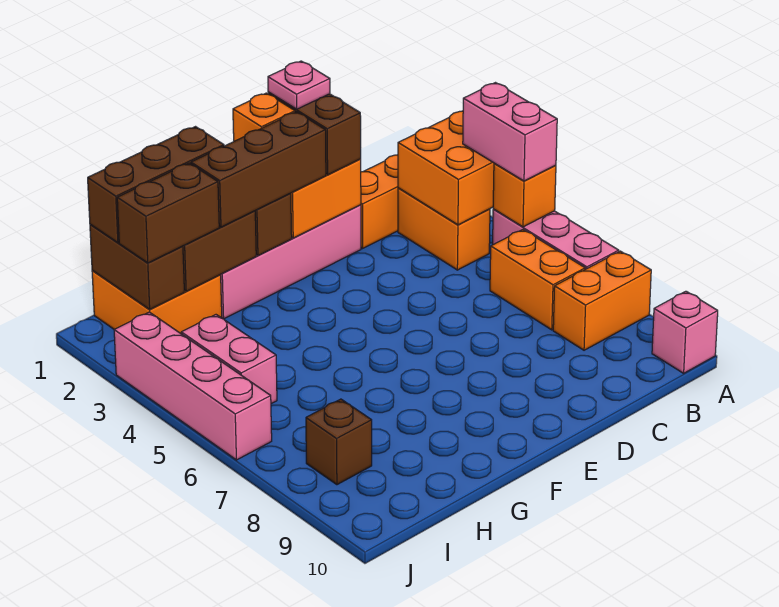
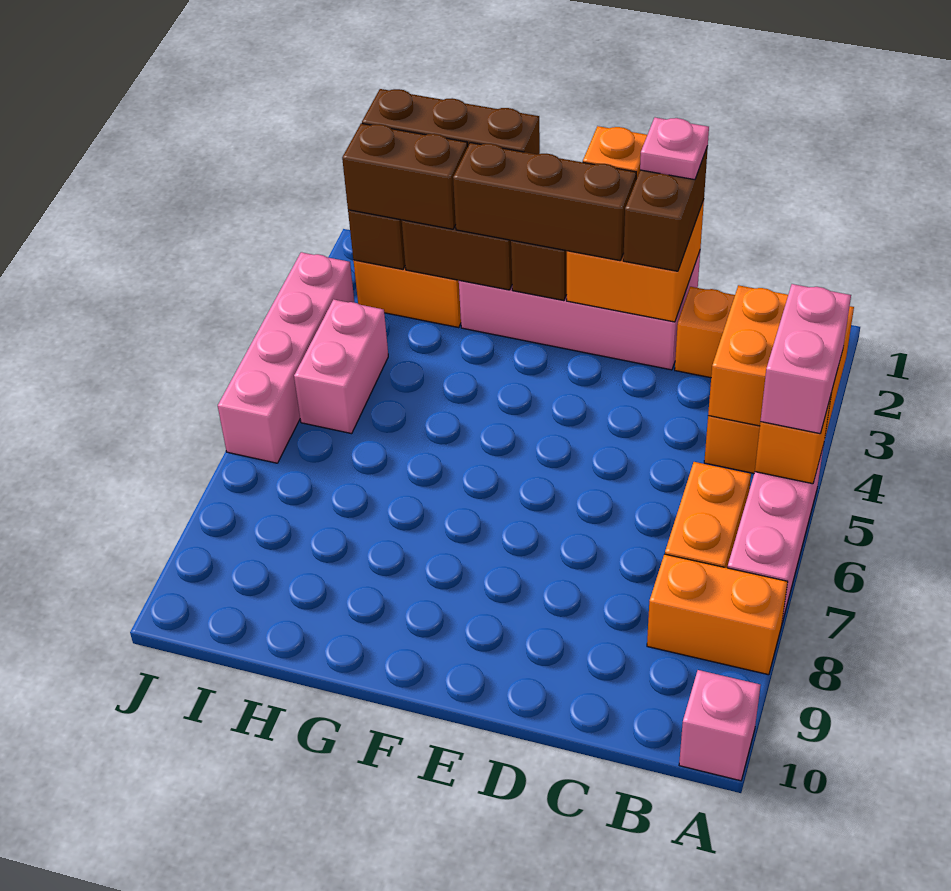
brown 1x1 brick [306,399,372,485] -> none

